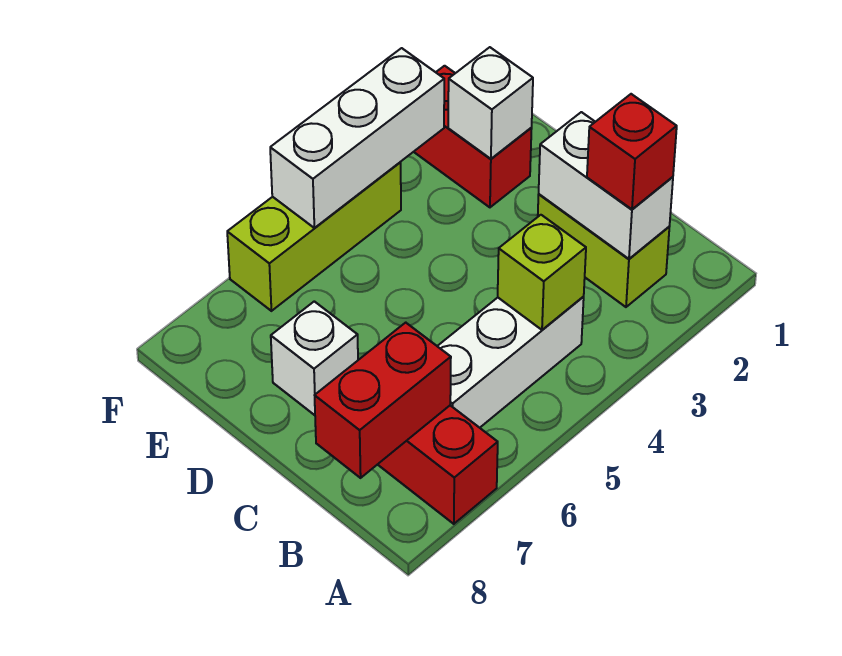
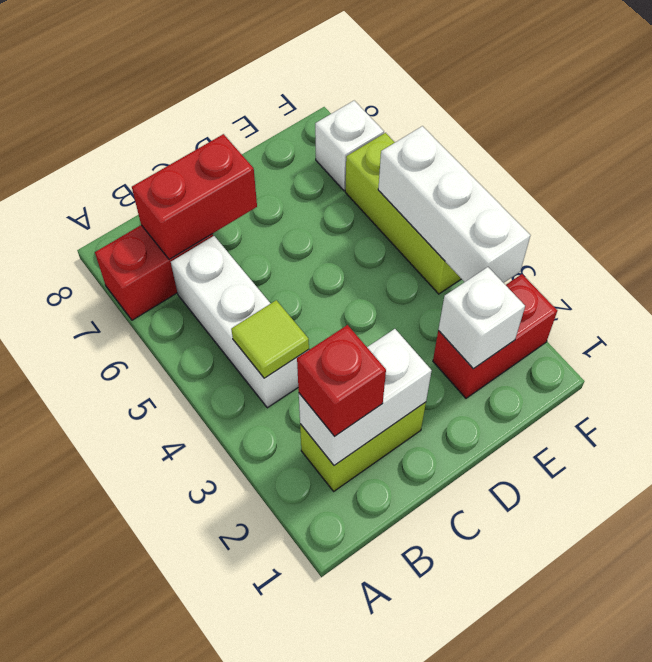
lime 1x1 brick [498,215,586,330] -> lime 1x1 tile [231,300,309,378]
red 1x2 brick [315,323,451,478] -> red 1x2 brick turned to [132,134,257,260]
white 1x1 brick [271,301,358,415] -> white 1x1 brick moved to [315,101,384,191]

